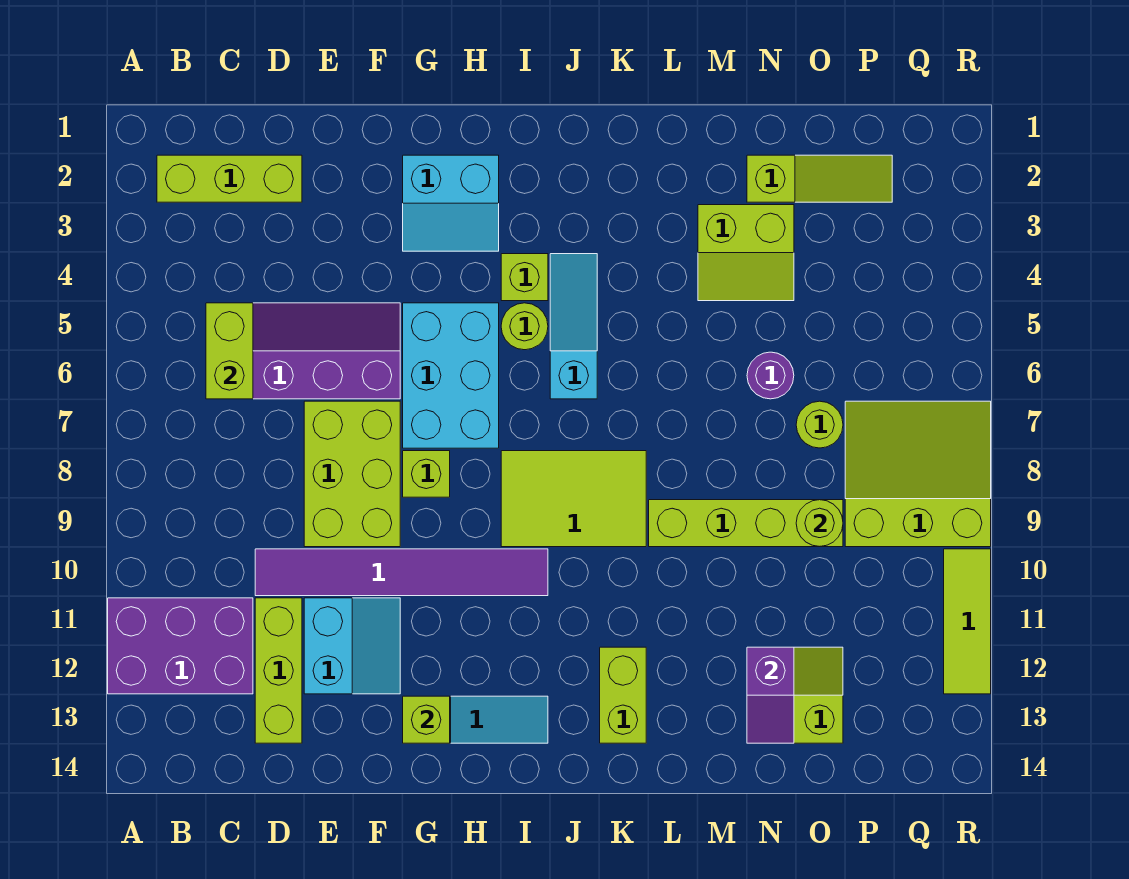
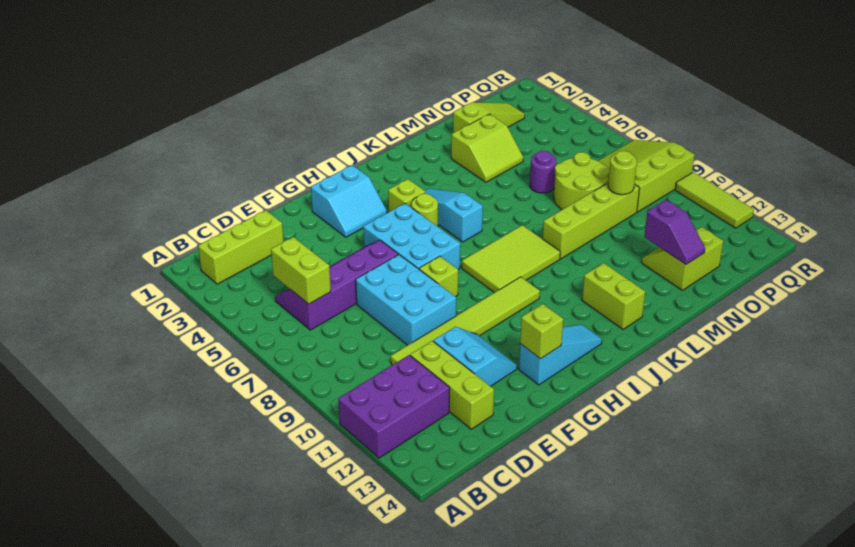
purple 1x6 tile [255,549,548,596] -> lime 1x6 tile [391,277,540,365]
lime 2x3 brick [304,401,400,547] -> cyan 2x3 brick [356,255,456,345]
lime 1x1 round brick [796,401,843,448] -> lime 2x2 round brick [554,152,610,210]

